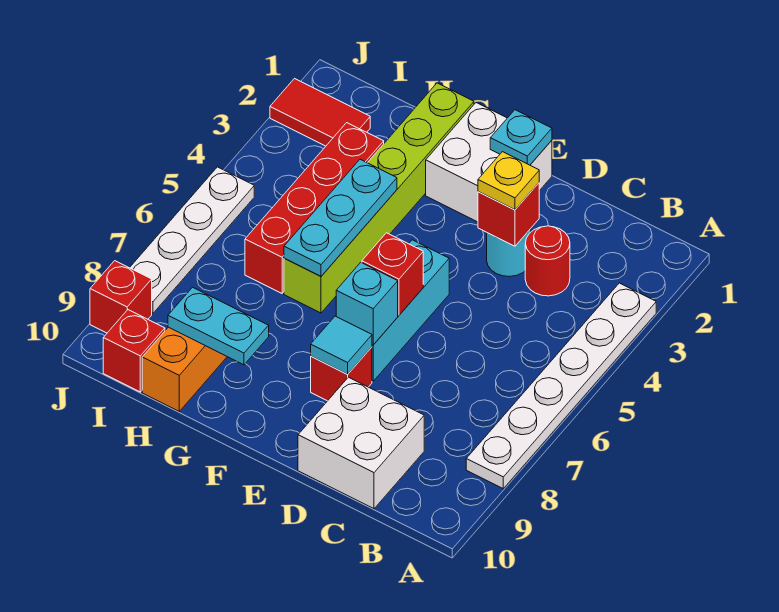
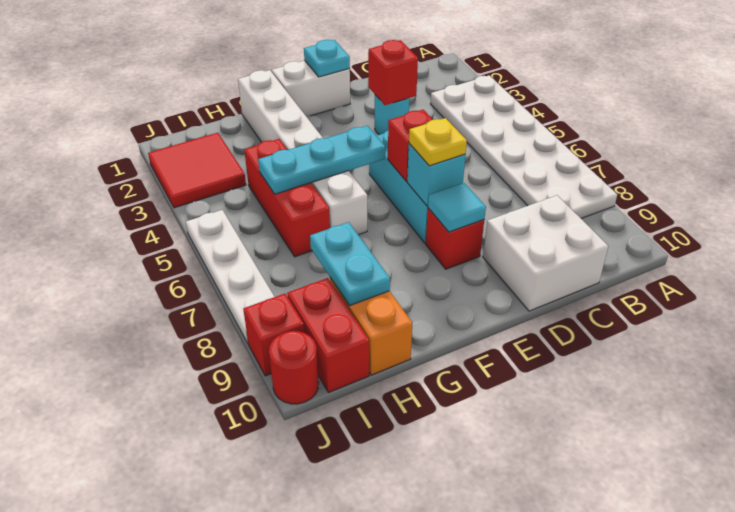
white 1x6 plate [466,283,656,488] -> white 2x6 plate [431,75,617,218]
red 1x1 round brick [525,226,570,296] -> red 1x1 round brick moved to [269,331,319,404]
yellow 1x1 plate [478,152,539,210] -> yellow 1x1 plate moved to [409,118,467,166]
white 2x2 brick [426,103,552,222] -> white 1x2 brick [272,61,350,116]
lime 1x6 brick [284,83,474,313] -> white 1x6 brick [238,70,367,235]
cyan 1x3 plate [284,159,397,276] -> cyan 1x3 plate turned to [258,126,385,194]
cyan 1x2 plate [168,287,269,365] -> cyan 1x2 plate turned to [310,222,390,306]
red 1x4 brick [245,123,384,293] -> red 1x3 brick [244,139,330,257]
red 1x2 tile [270,79,370,146] -> red 2x2 tile [148,133,246,208]
red 1x1 brick [103,310,165,392] -> red 1x2 brick [287,278,369,393]

